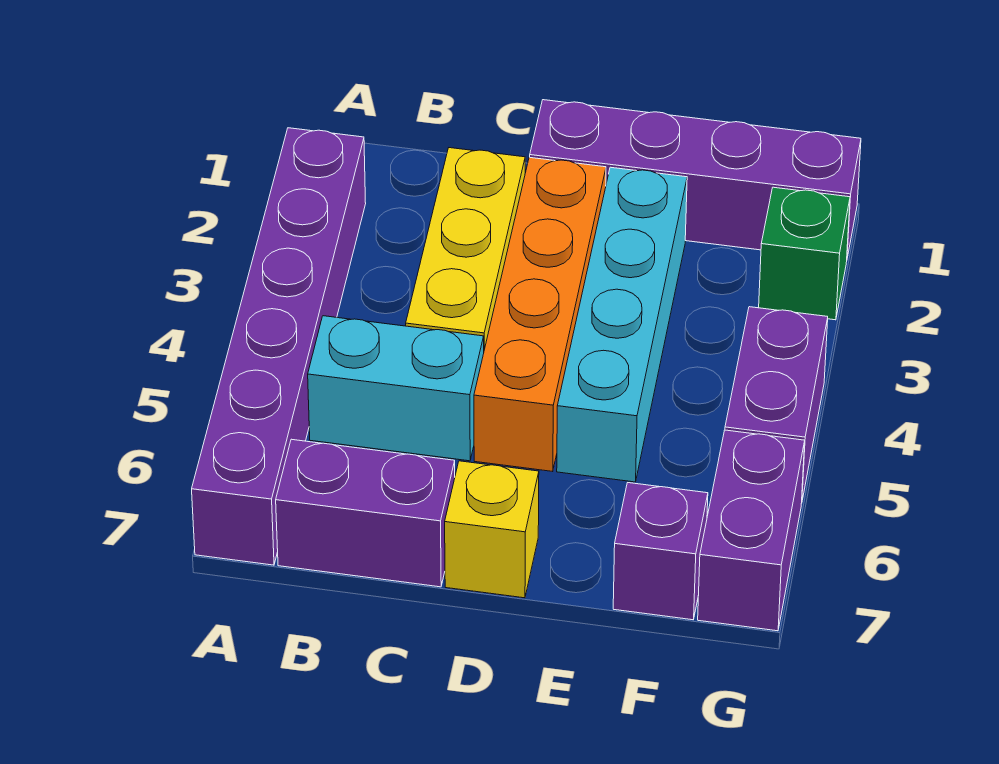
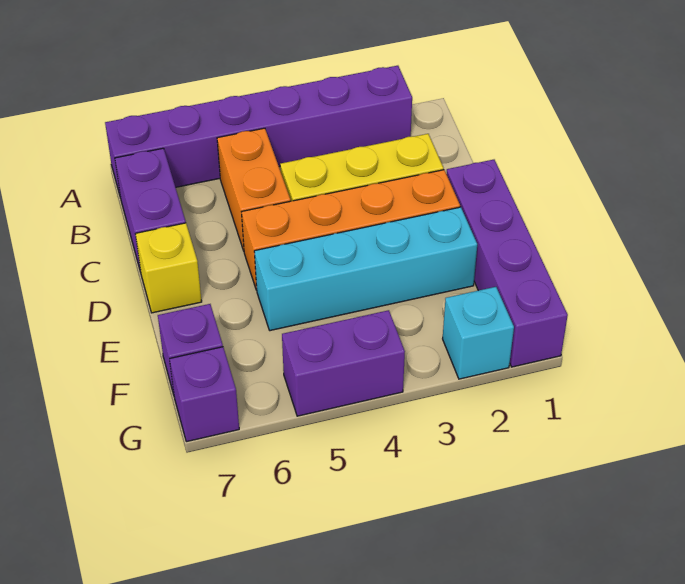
cyan 1x2 brick [308,316,484,461] -> orange 1x2 brick [217,128,291,251]
green 1x1 brick [759,187,850,320] -> cyan 1x1 brick [443,287,514,379]
purple 1x2 brick [698,430,805,631] -> purple 1x1 brick [170,347,239,442]

